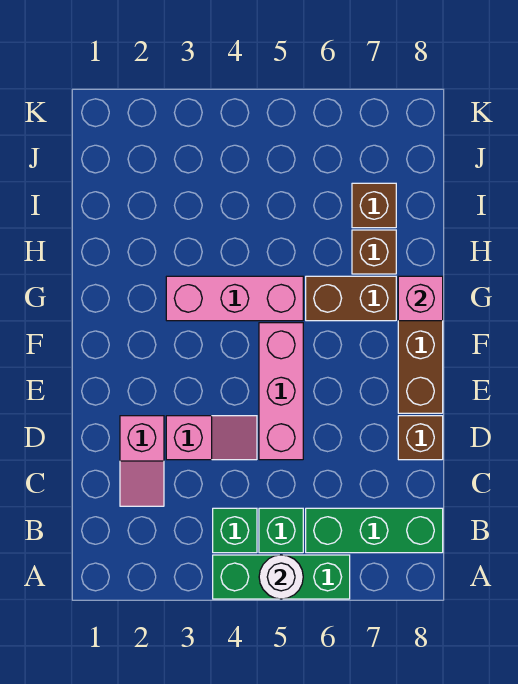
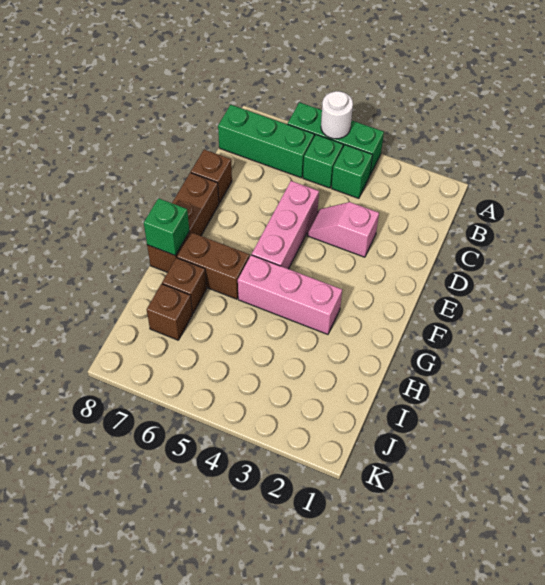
pink 1x2 slope [120,416,164,506] -> none
pink 1x1 brick [398,276,443,321] -> green 1x1 brick [144,198,189,256]

